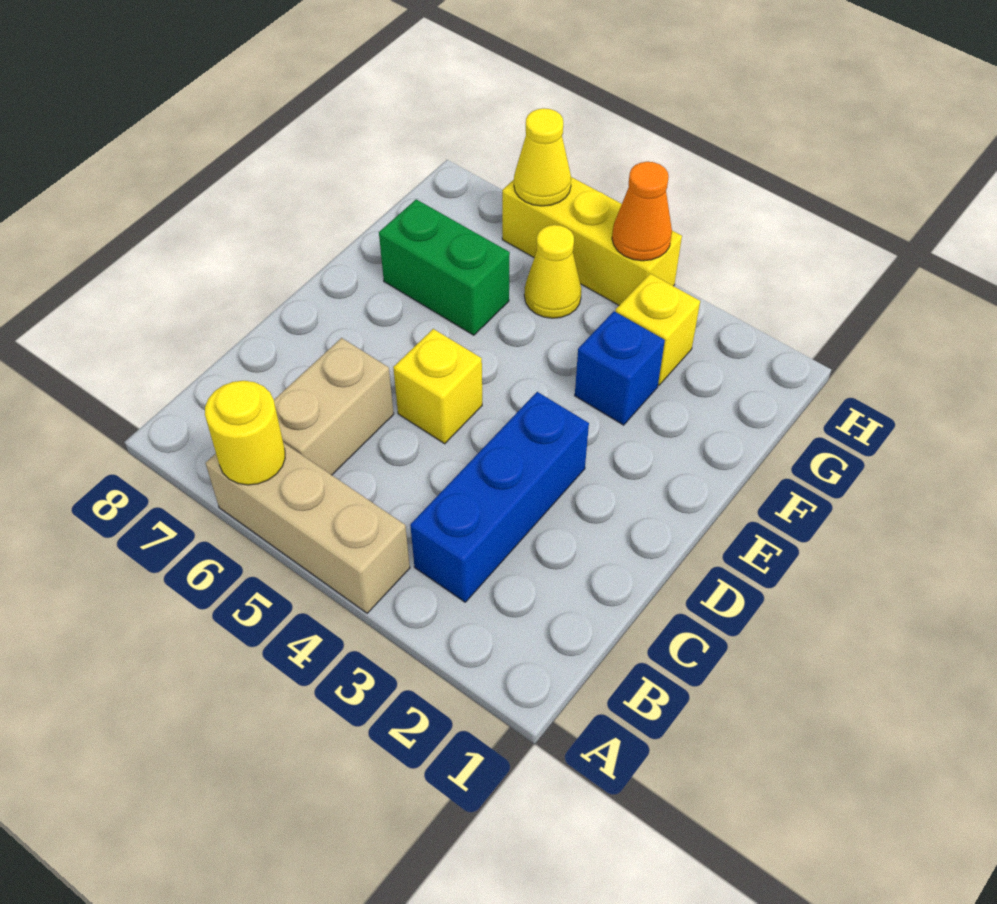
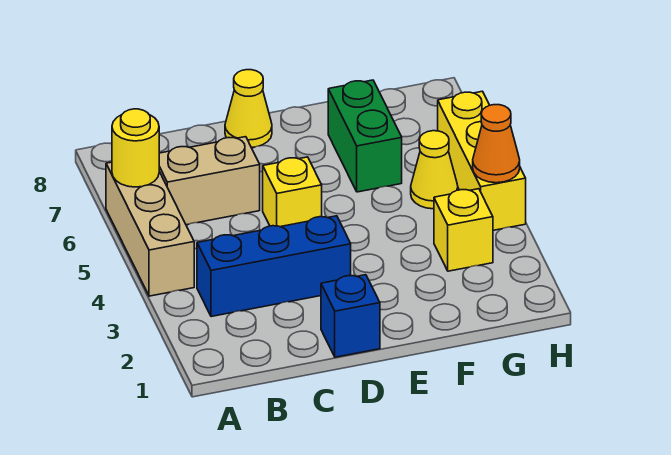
blue 1x1 brick [575,311,665,425] -> blue 1x1 brick moved to [321,275,380,357]
yellow 1x1 cone [514,108,571,206] -> yellow 1x1 cone moved to [225,70,272,147]

